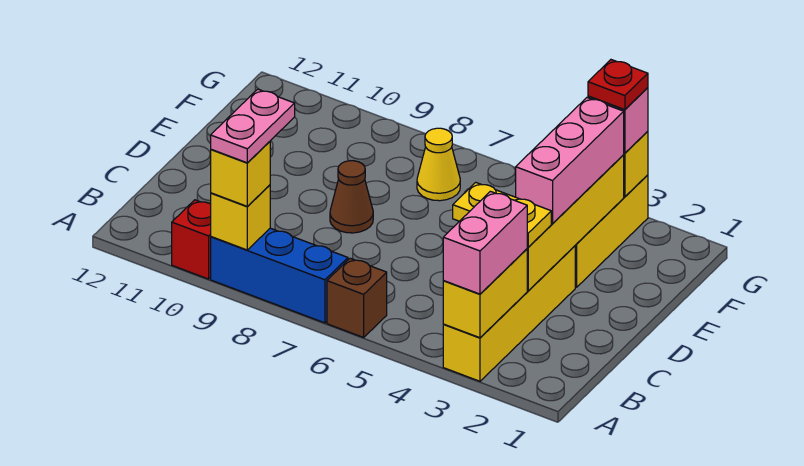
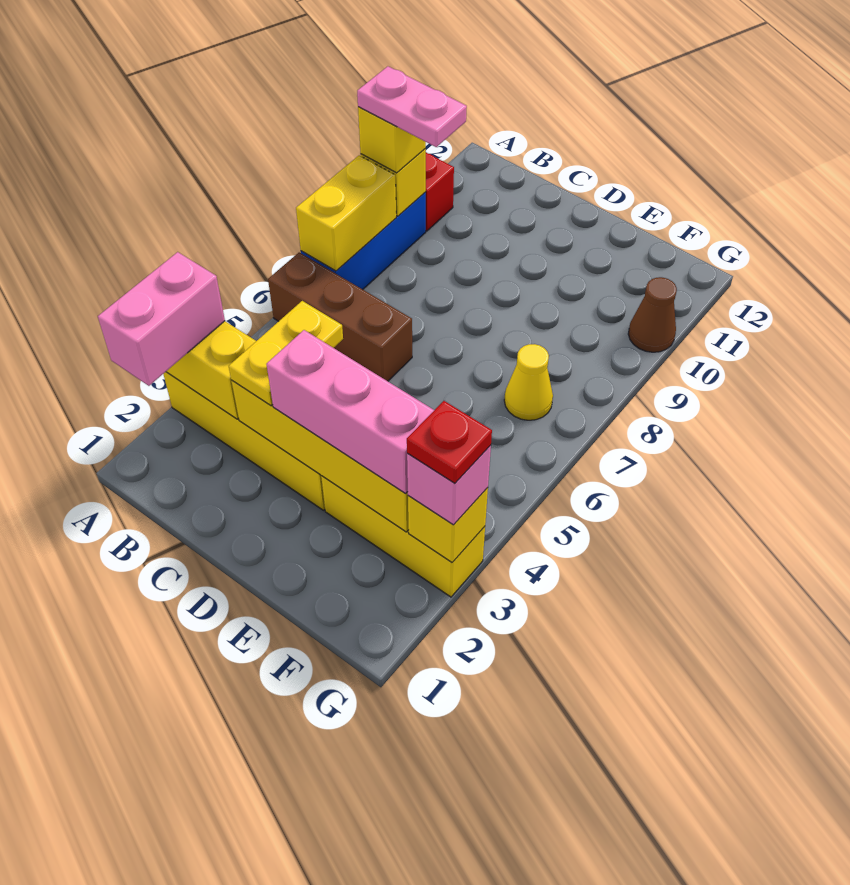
pink 1x2 brick [443,191,527,294] -> pink 1x2 brick turned to [98,252,225,386]
brown 1x1 brick [327,258,387,337] -> brown 1x3 brick [268,252,412,381]
none -> yellow 1x2 brick [296,155,396,271]
brown 1x1 cone [330,161,373,233] -> brown 1x1 cone moved to [628,277,677,352]

